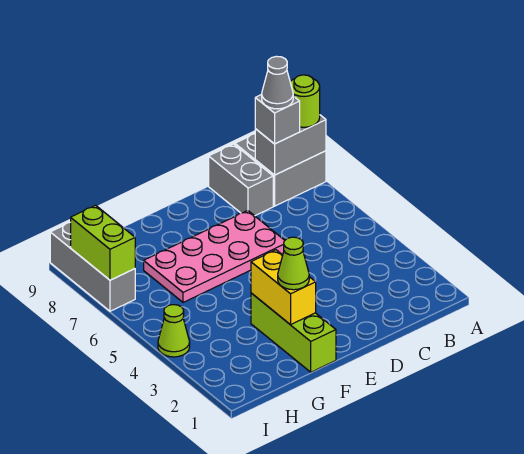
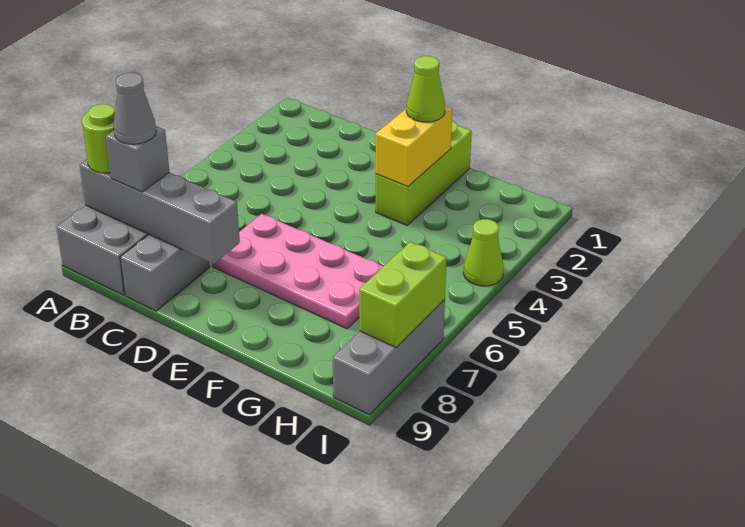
grey 1x2 brick [255,115,326,175] -> grey 1x4 brick [79,160,240,264]

